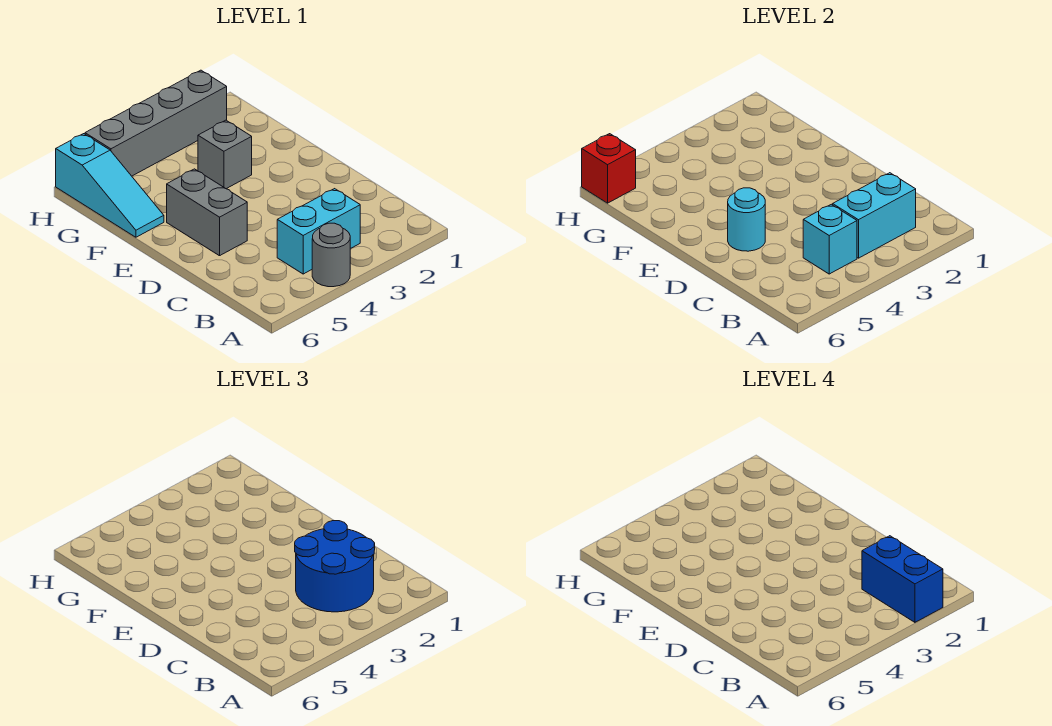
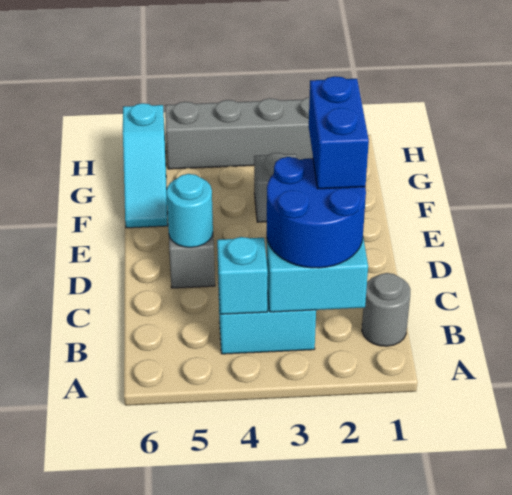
blue 1x2 brick [862,536,943,622] -> blue 1x2 brick moved to [309,76,369,189]
grey 1x1 round brick [312,223,350,287] -> grey 1x1 round brick moved to [362,273,411,346]
red 1x1 brick [582,134,636,203] -> none

